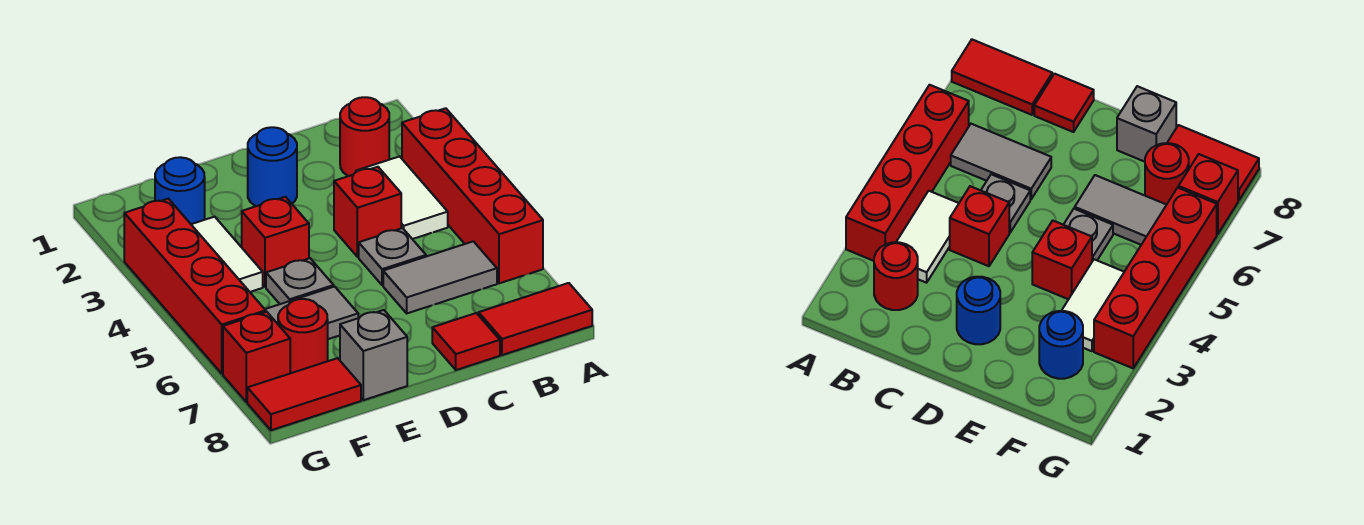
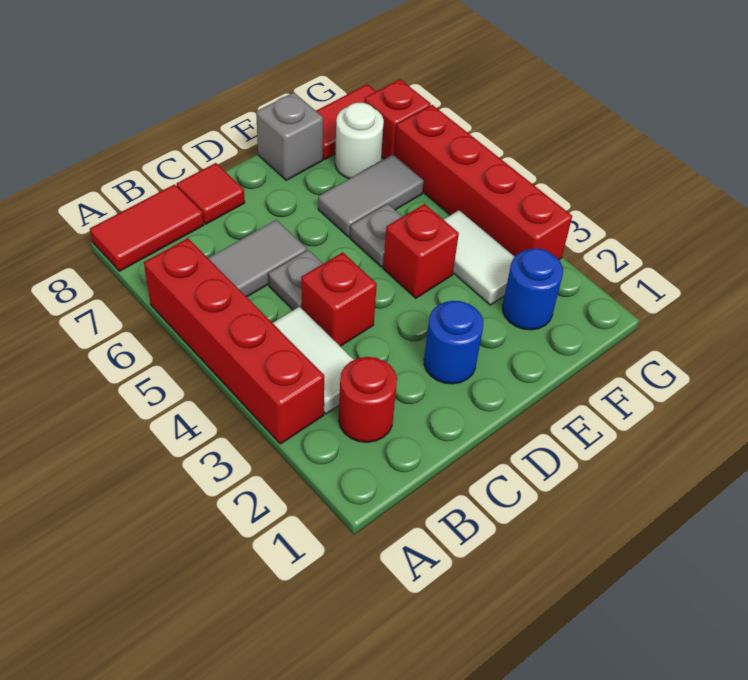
red 1x1 round brick [278,299,328,373] -> white 1x1 round brick [335,103,384,179]

